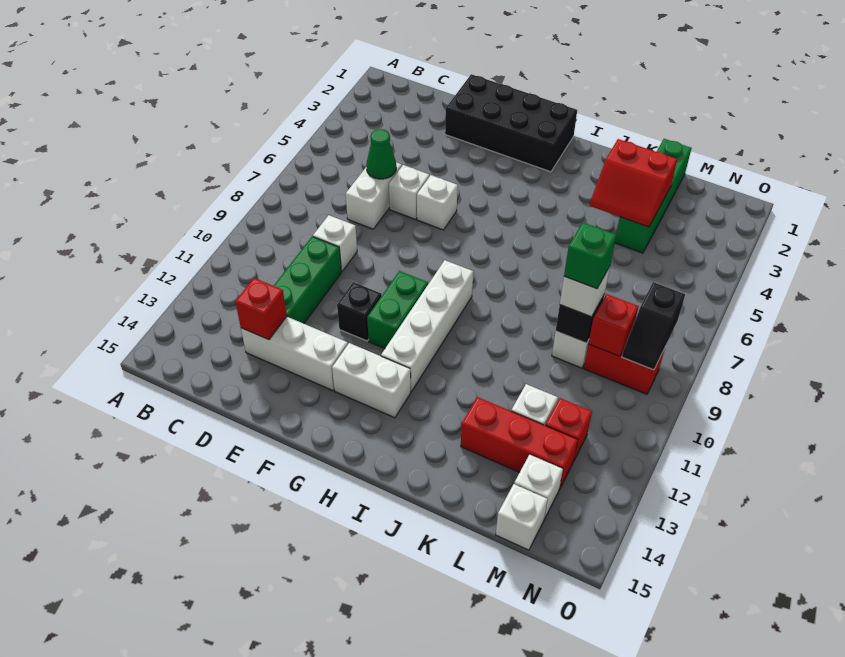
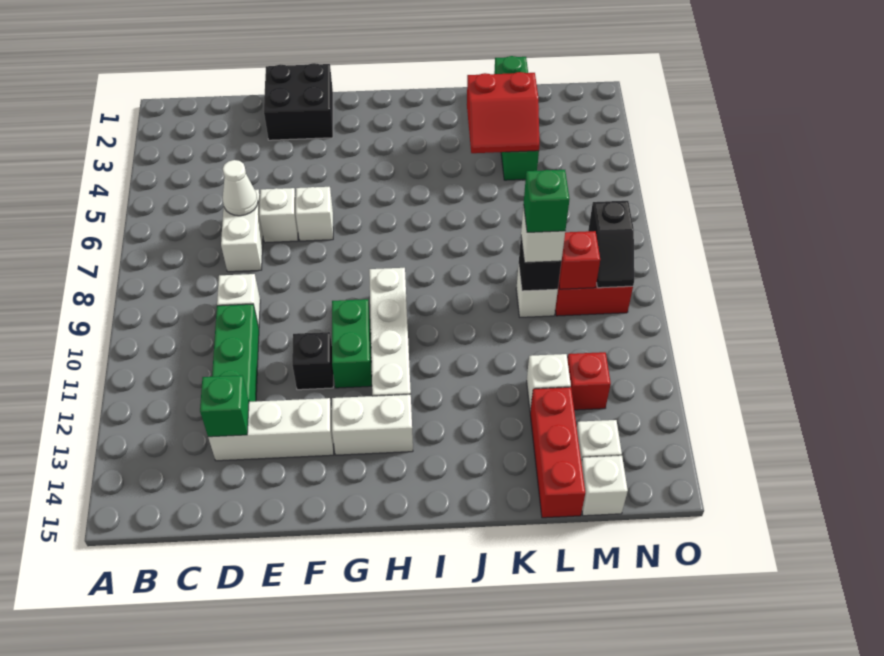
green 1x1 cone [366,129,396,179] -> white 1x1 cone [223,160,258,216]
red 1x1 brick [235,278,287,340] -> green 1x1 brick [200,375,249,437]
black 2x4 brick [445,74,577,172] -> black 2x2 brick [264,63,333,140]
red 1x3 brick [461,397,578,490] -> red 1x3 brick turned to [530,387,585,518]

